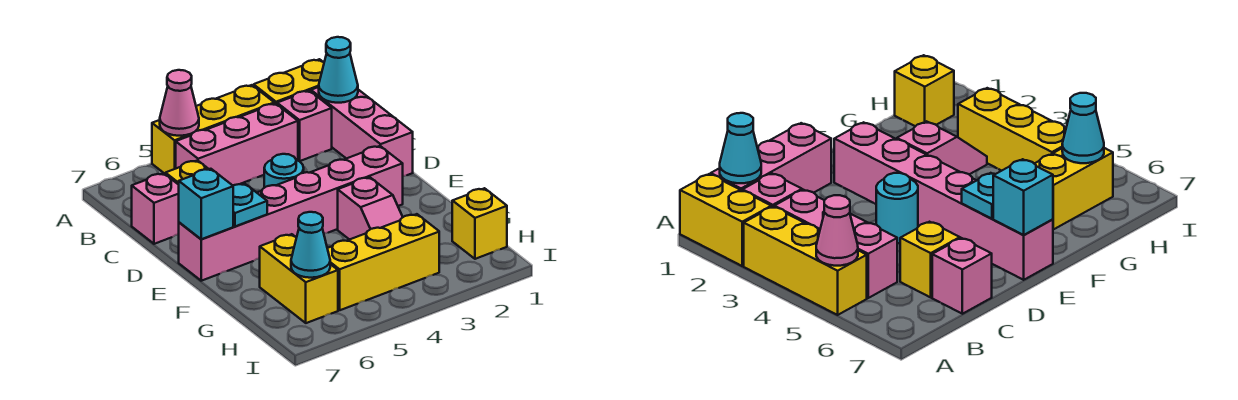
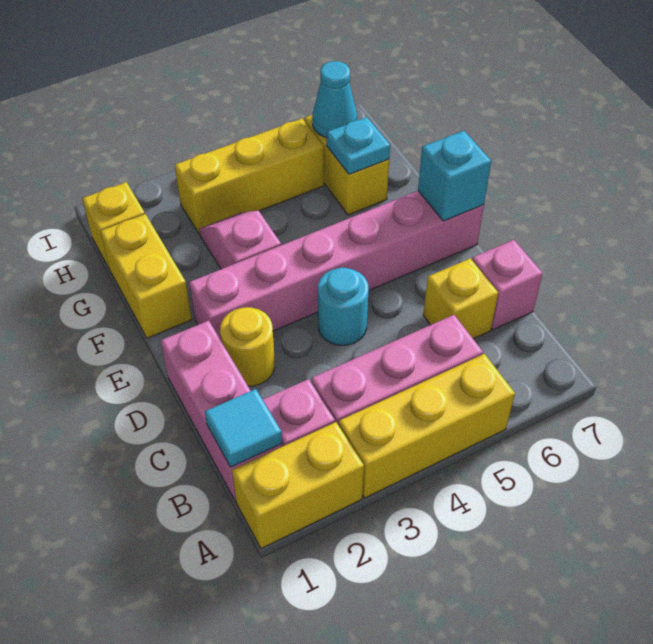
pink 1x1 cone [160,70,199,136] -> none
cyan 1x1 cone [319,37,358,103] -> cyan 1x1 tile [205,389,282,467]
none -> yellow 1x1 round brick [220,307,275,386]
cyan 1x1 plate [233,184,267,226] -> cyan 1x1 plate moved to [327,117,390,174]
none -> yellow 1x2 brick [100,214,192,338]

